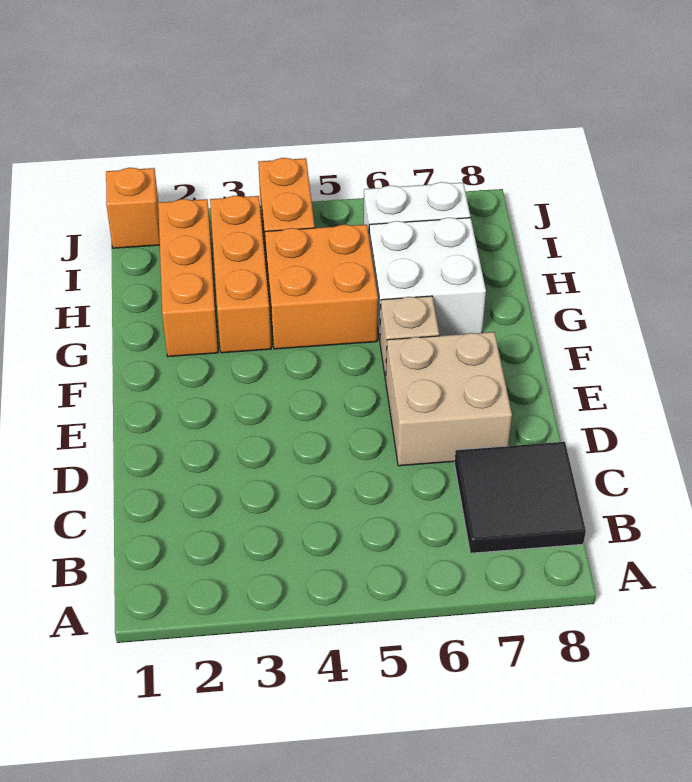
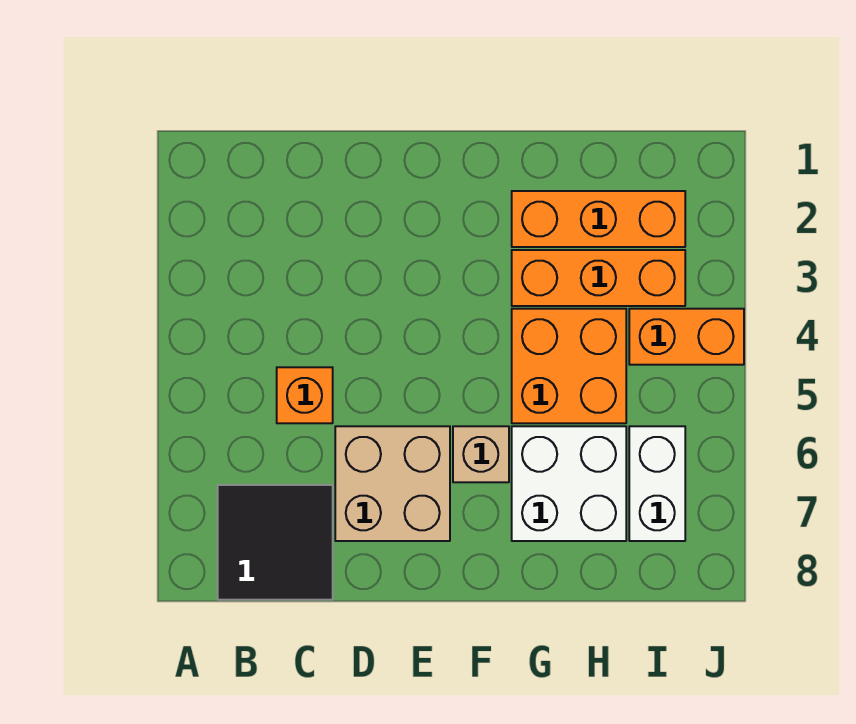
orange 1x1 brick [106,168,160,248] -> orange 1x1 brick moved to [277,367,333,423]

